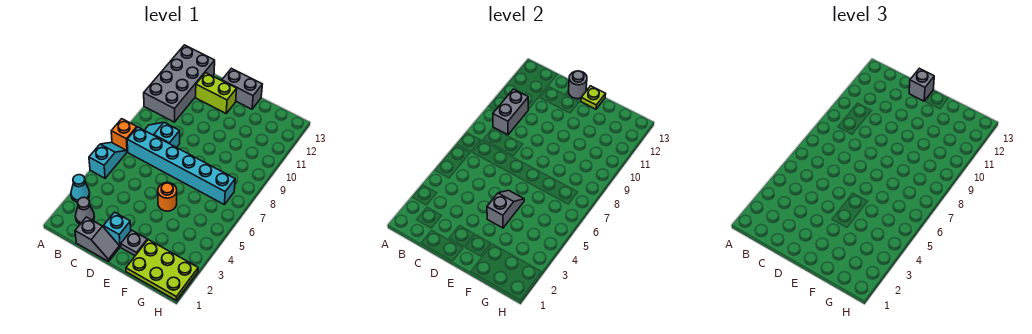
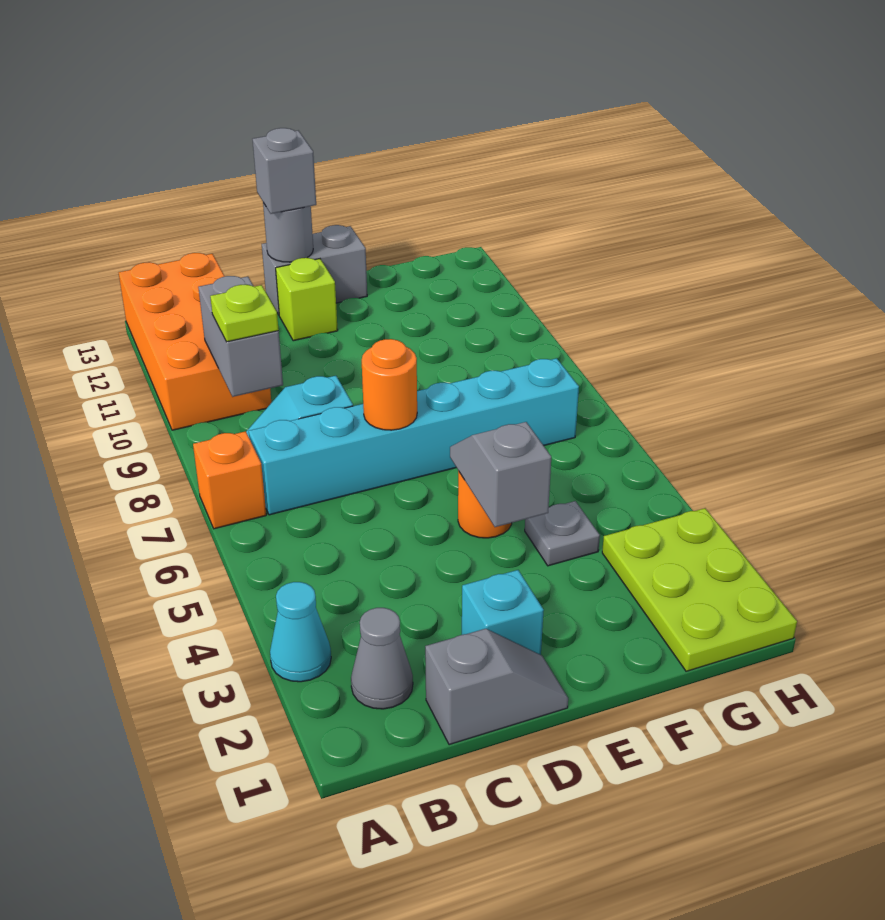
cyan 1x2 slope [89,142,127,178] -> none
grey 2x4 brick [144,45,215,122] -> orange 2x4 brick [119,253,271,430]
lime 1x2 brick [196,73,237,113] -> lime 1x1 brick [276,258,338,341]
none -> orange 1x1 round brick [362,339,417,430]
grey 1x1 plate [121,230,147,256] -> grey 1x1 plate moved to [525,501,600,566]
lime 1x1 plate [581,86,606,109] -> lime 1x1 plate moved to [210,285,279,342]
lime 2x3 plate [126,240,198,300] -> lime 2x3 plate turned to [602,508,797,671]

